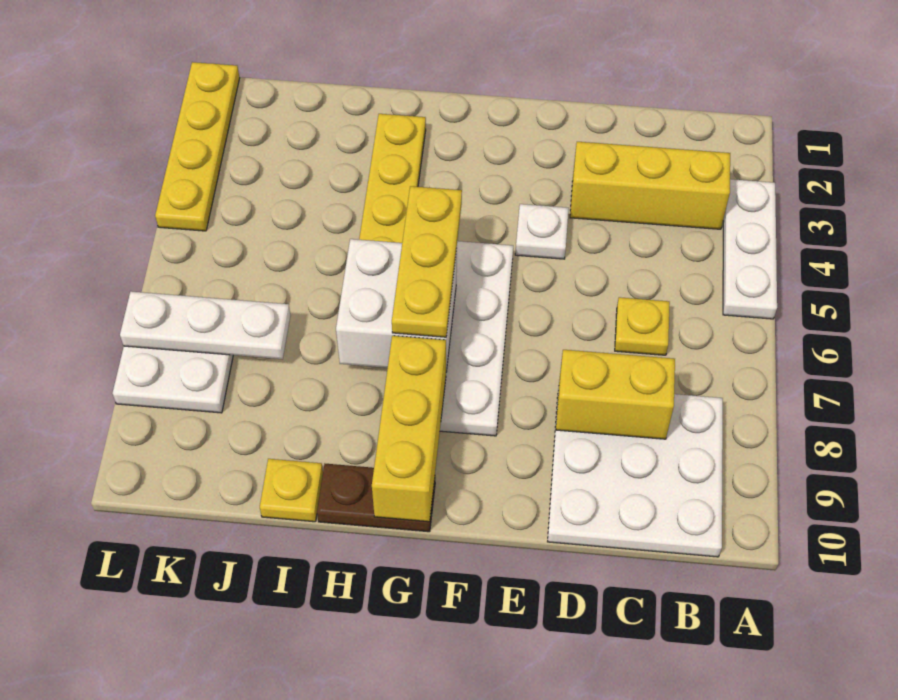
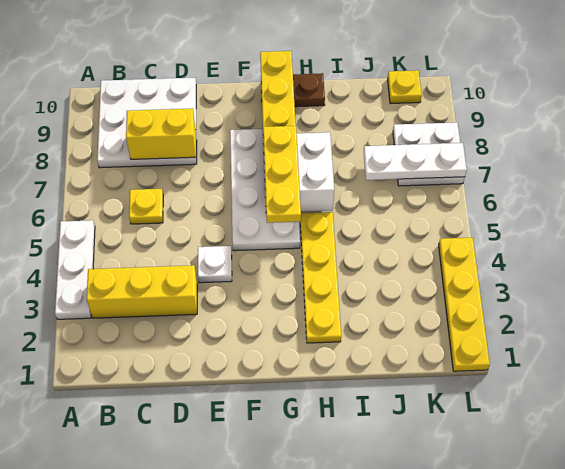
yellow 1x1 plate [260,459,323,522] -> yellow 1x1 plate moved to [388,70,422,104]

